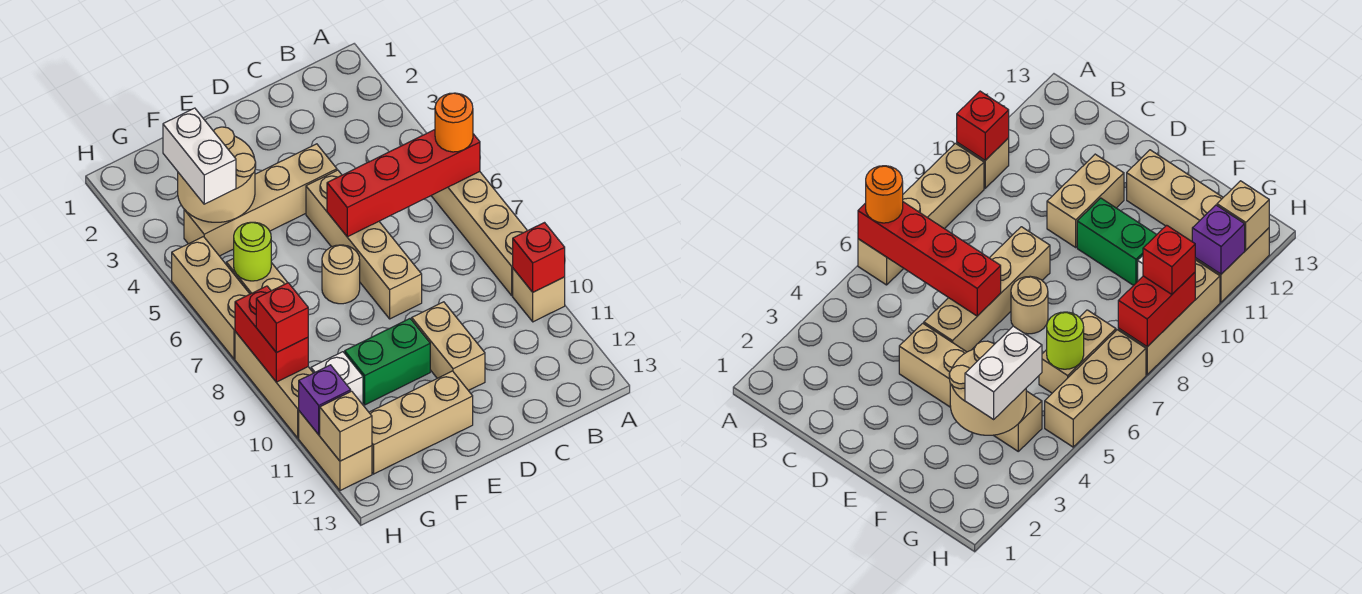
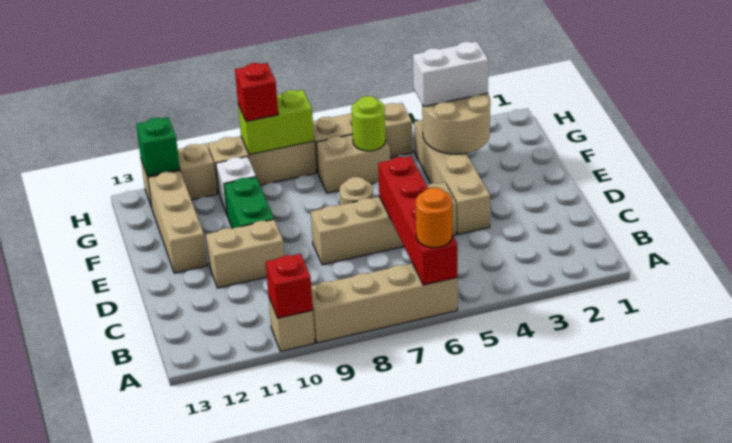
red 1x2 brick [235,286,308,382] -> lime 1x2 brick [238,90,314,155]
purple 1x1 brick [299,365,351,435] -> none
tan 1x1 brick [320,391,372,461] -> green 1x1 brick [136,117,180,176]

